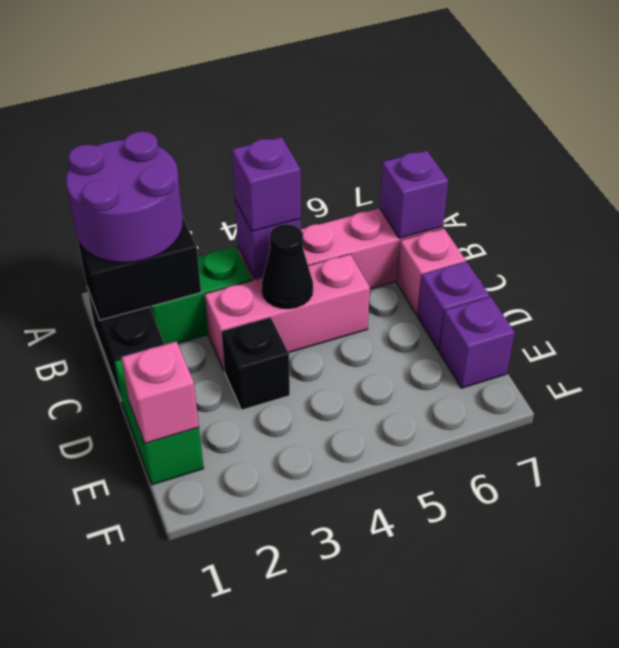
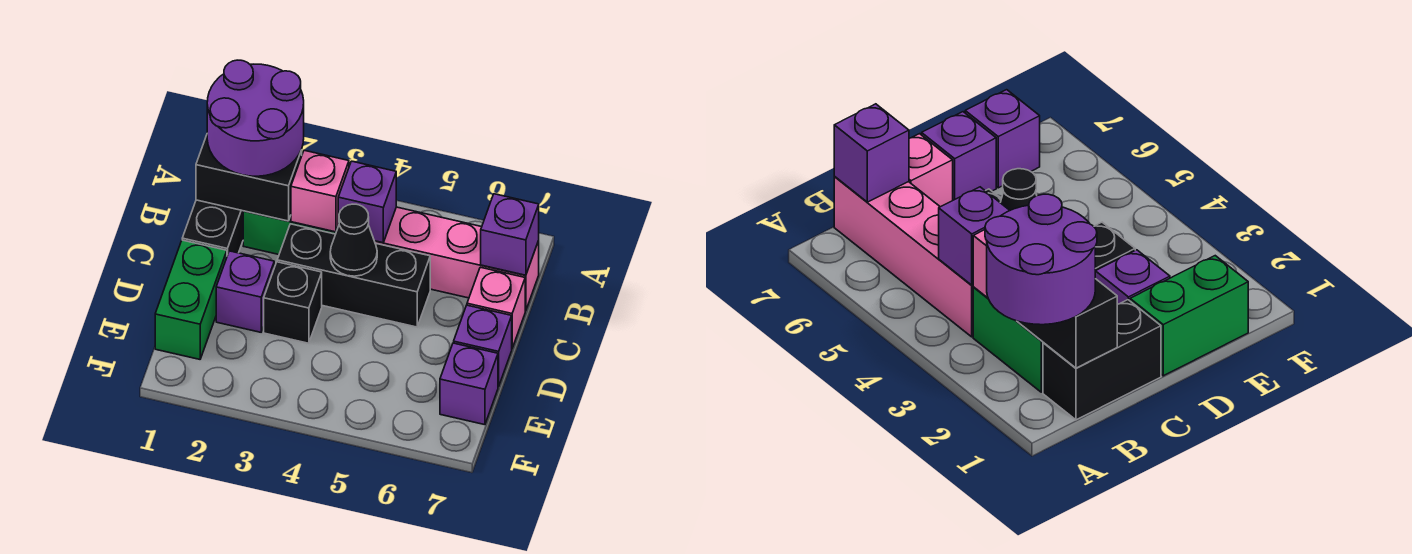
purple 1x1 brick [232,137,301,231] -> purple 1x1 brick moved to [216,251,274,332]
pink 1x3 brick [205,254,370,371] -> black 1x3 brick [277,224,430,327]
pink 1x1 brick [121,341,199,444] -> pink 1x1 brick moved to [291,150,349,232]

